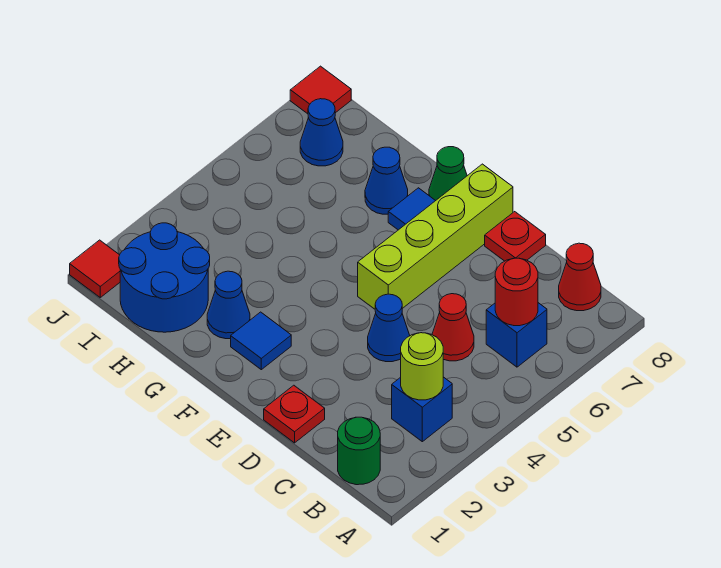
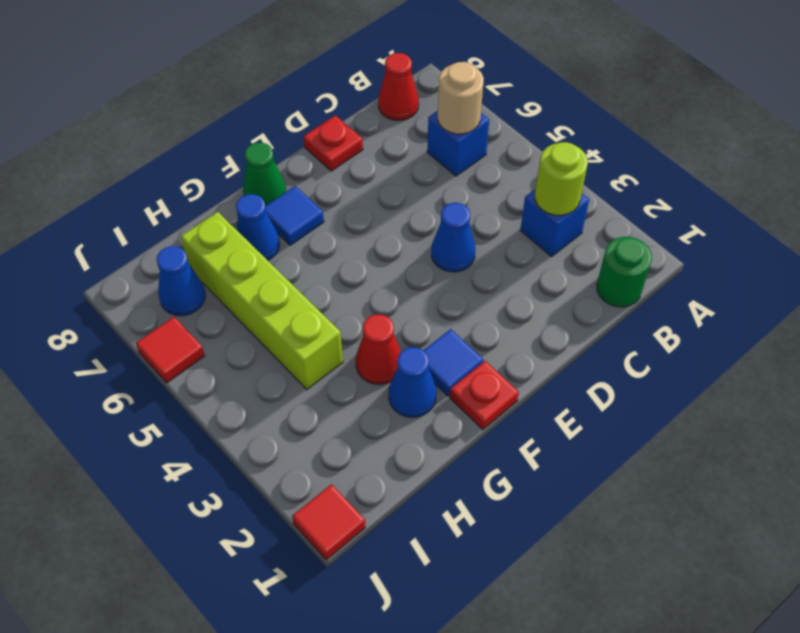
red 1x1 round brick [495,258,538,326] -> tan 1x1 round brick [438,62,484,134]
red 1x1 cone [432,294,474,361] -> red 1x1 cone moved to [356,314,401,384]
red 1x1 plate [264,385,325,443] -> red 1x1 plate moved to [450,361,519,429]
lime 1x4 brick [358,164,513,309] -> lime 1x4 brick moved to [181,212,343,389]
blue 2x2 round brick [119,223,210,332] -> none
red 1x1 tile [290,66,351,114] -> red 1x1 tile moved to [136,317,205,383]

